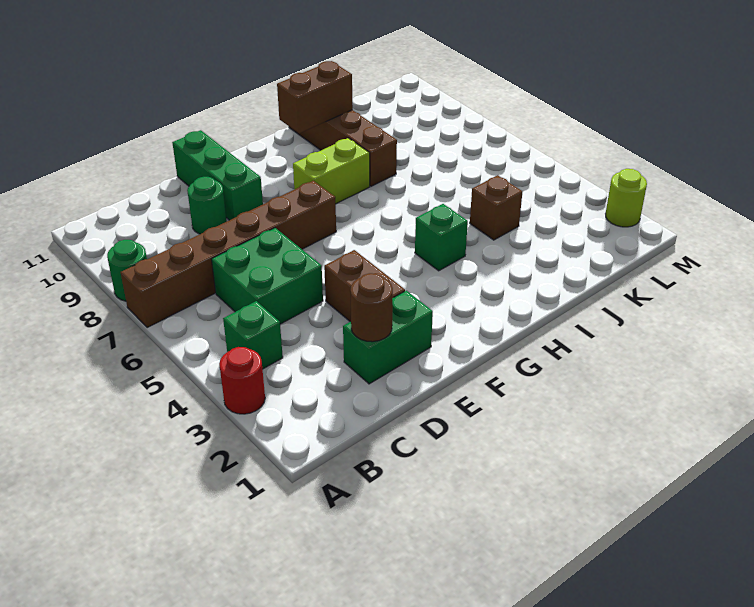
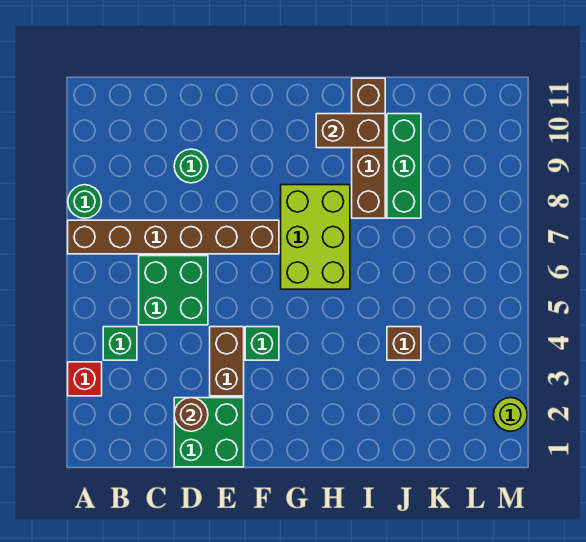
red 1x1 round brick [219,347,265,414] -> red 1x1 brick [68,362,102,396]
green 1x2 brick [343,291,433,384] -> green 2x2 brick [174,398,244,467]
green 1x3 brick [172,130,263,220] -> green 1x3 brick moved to [387,114,421,218]
lime 1x2 brick [293,138,370,204] -> lime 2x3 brick [281,185,350,289]
green 1x1 brick [415,204,468,271] -> green 1x1 brick moved to [245,327,279,360]

